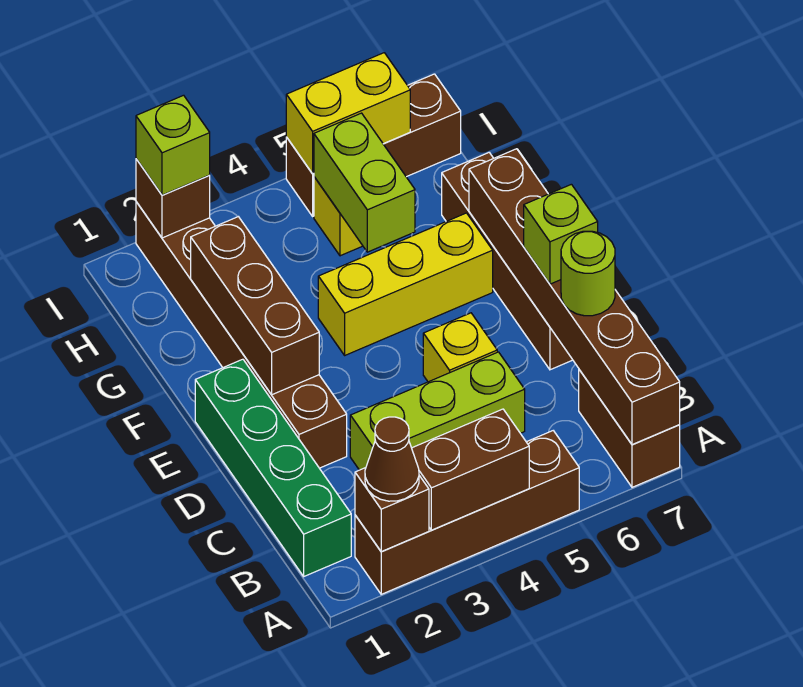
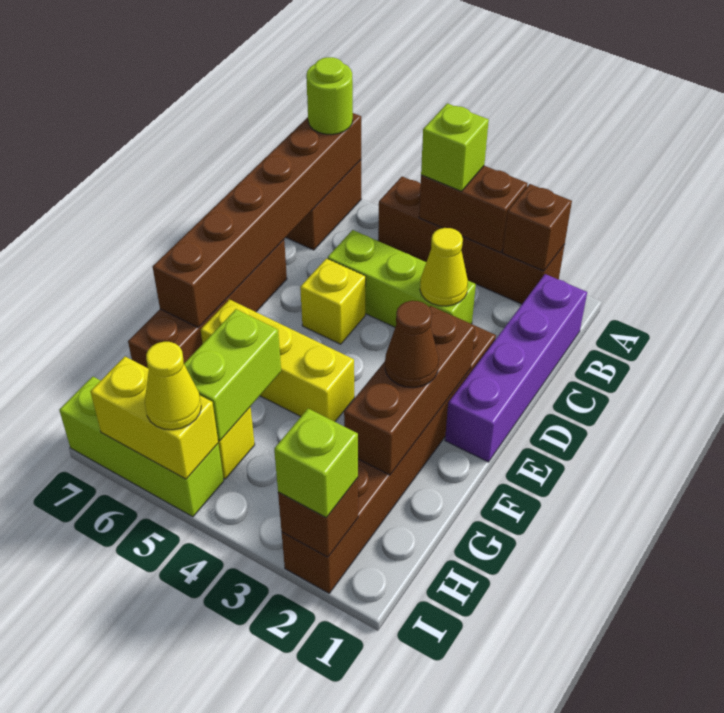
brown 1x1 cone [365,417,419,501] -> brown 1x1 cone moved to [385,301,439,388]
green 1x4 brick [195,359,351,576] -> purple 1x4 brick [445,274,587,462]
none -> yellow 1x1 cone [420,228,468,306]
lime 1x1 round brick [561,231,615,316] -> lime 1x1 round brick moved to [306,57,353,135]
lime 1x1 brick [524,184,598,284] -> lime 1x1 brick moved to [421,103,489,191]
brown 1x3 brick [286,74,461,216] -> lime 1x3 brick [59,377,224,517]
none -> yellow 1x1 cone [145,342,201,430]

